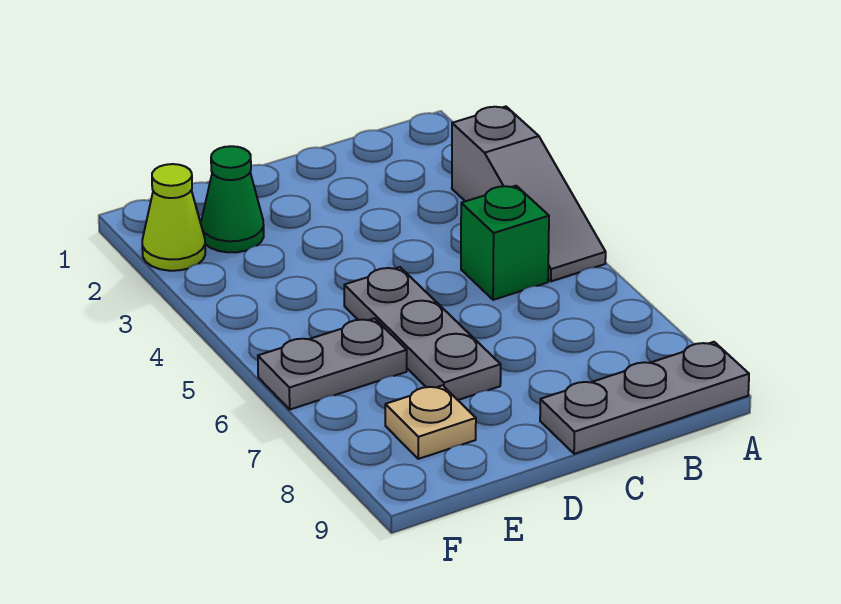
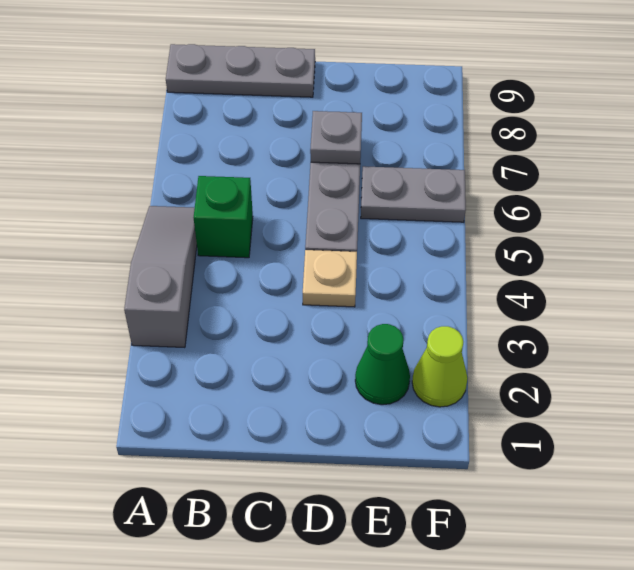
none -> grey 1x1 plate [310,111,362,164]
tan 1x1 plate [385,385,476,459] -> tan 1x1 plate moved to [303,250,357,307]

